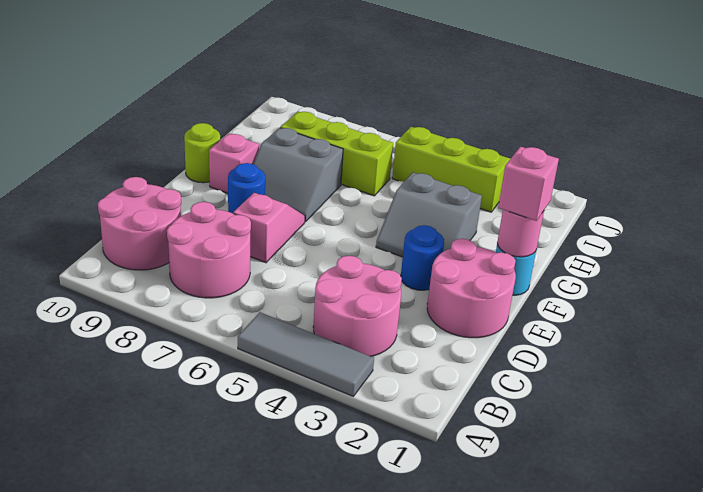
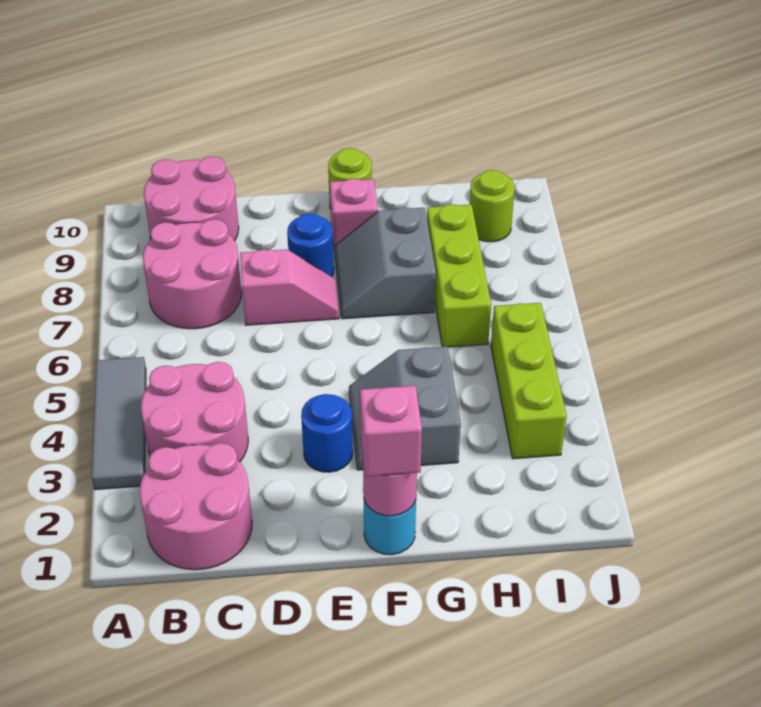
pink 2x2 round brick [427,239,516,338] -> pink 2x2 round brick moved to [140,443,252,570]
none -> lime 1x1 round brick [470,170,515,242]

